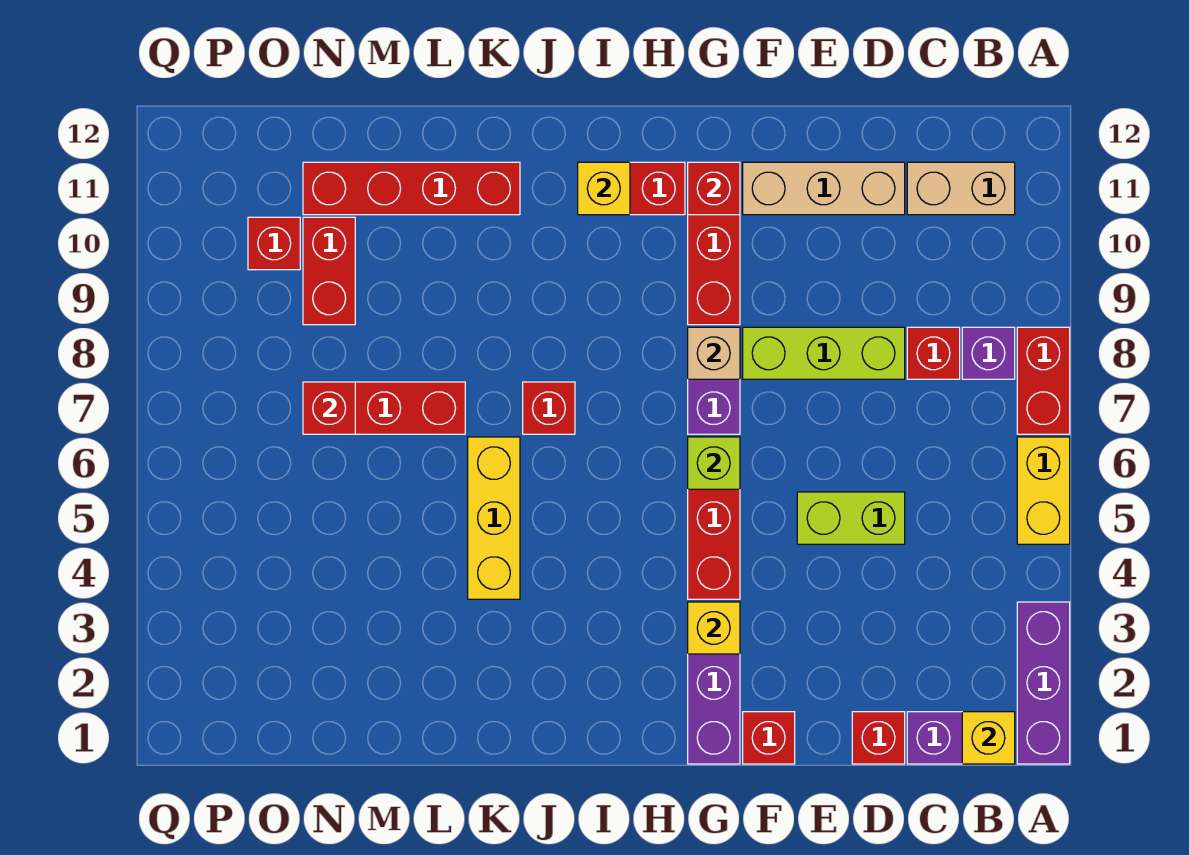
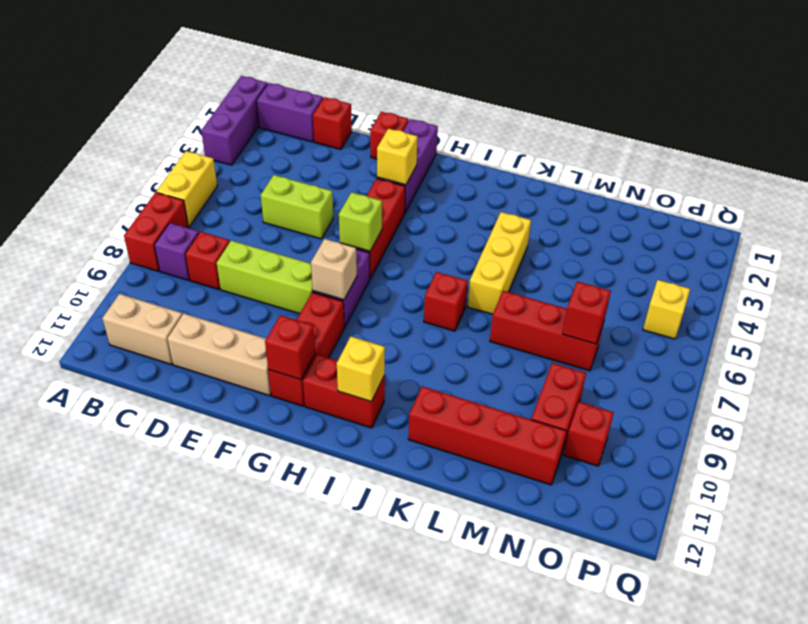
yellow 1x1 brick [962,712,1015,764] -> yellow 1x1 brick moved to [643,280,690,339]

